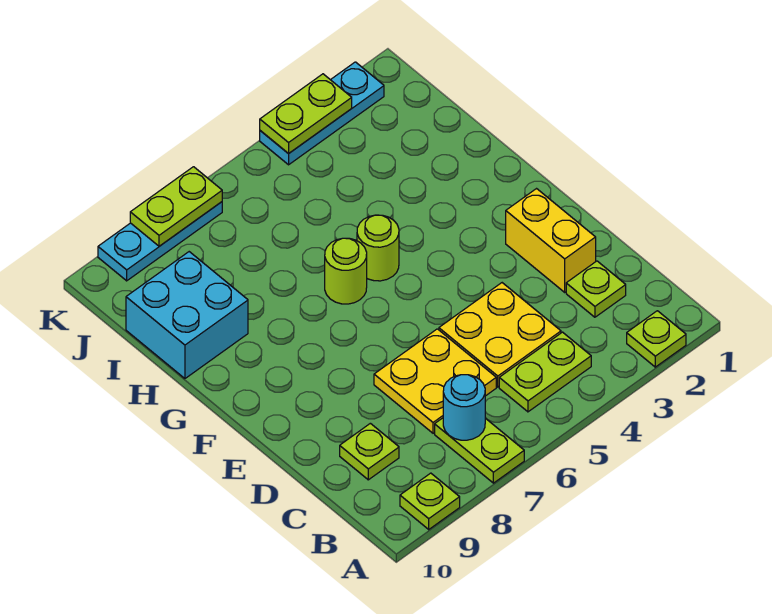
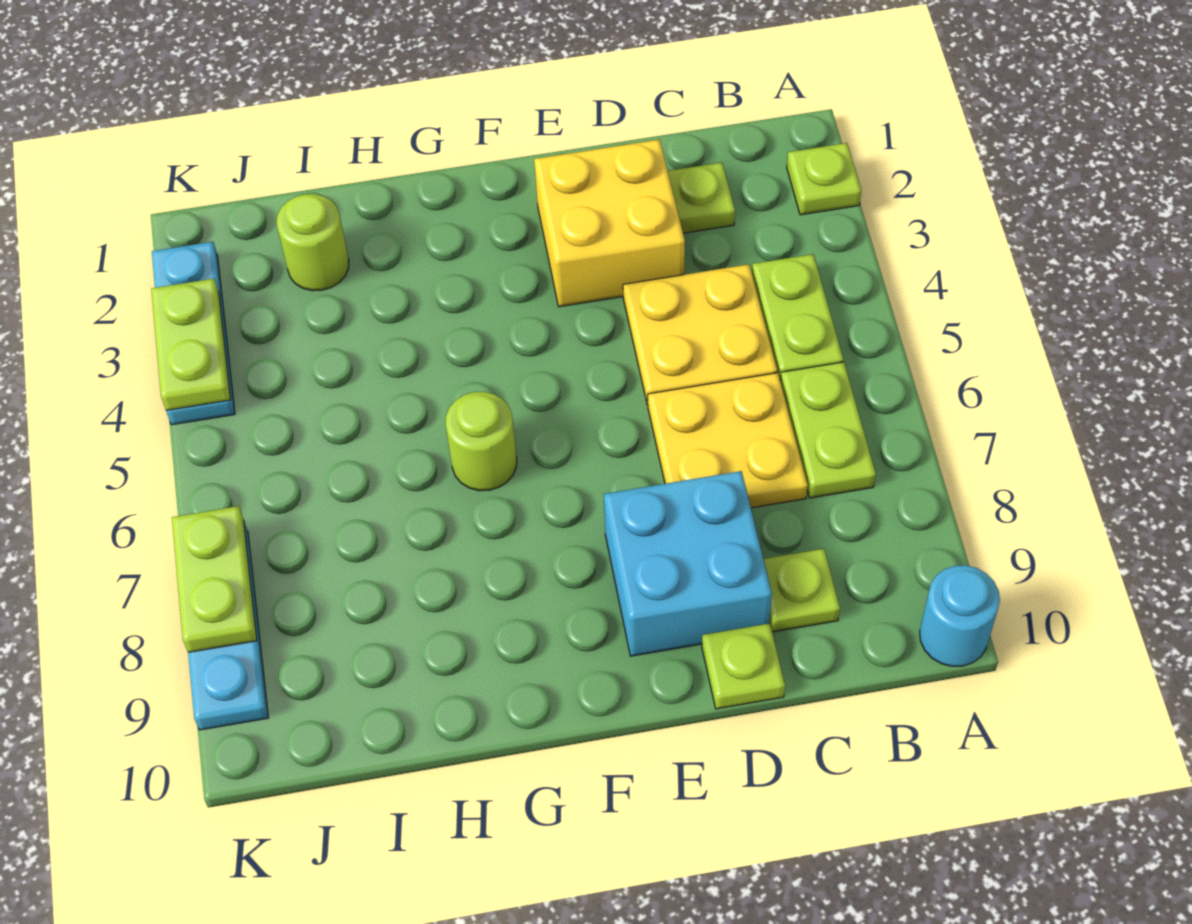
lime 1x2 plate [435,418,524,483] -> lime 1x2 plate turned to [780,362,876,498]
lime 1x1 plate [400,473,460,529] -> lime 1x1 plate moved to [702,623,785,709]
cyan 1x1 round brick [443,375,485,440] -> cyan 1x1 round brick moved to [920,565,1000,666]
yellow 1x2 brick [506,189,596,292] -> yellow 2x2 brick [534,139,685,307]
lime 1x1 round brick [357,215,399,281] -> lime 1x1 round brick moved to [276,194,349,291]
cyan 2x2 brick [126,252,248,378] -> cyan 2x2 brick moved to [604,471,772,656]

